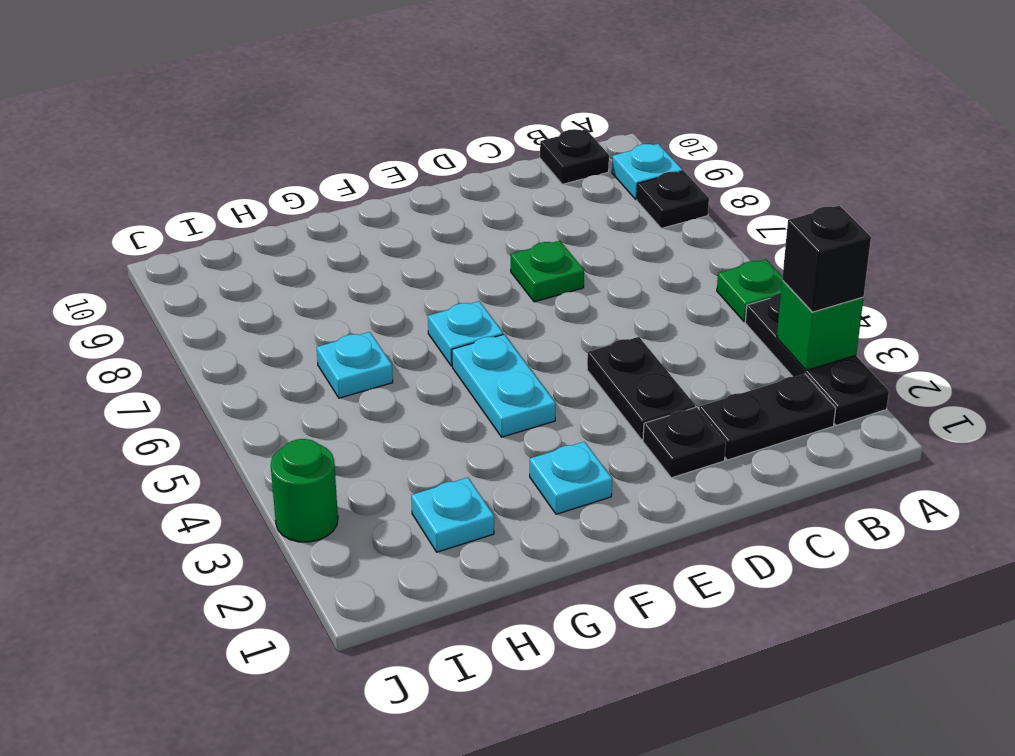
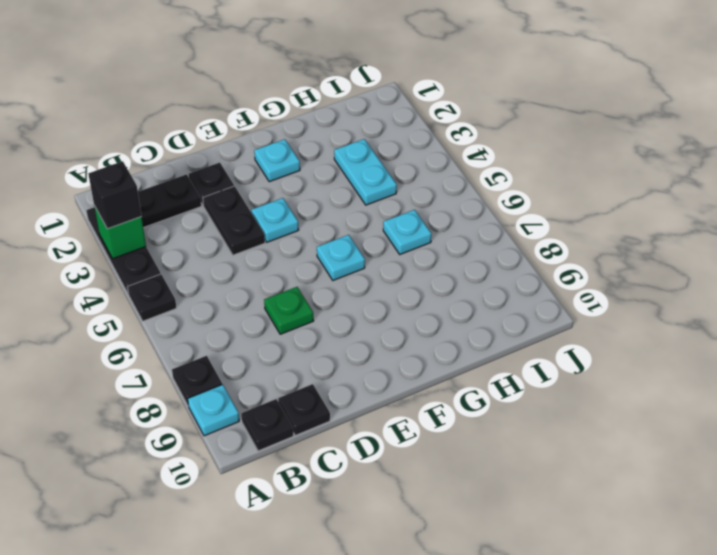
green 1x1 plate [717,259,783,322] -> black 1x1 plate [128,274,176,321]
none -> black 1x1 plate [278,384,330,435]
cyan 1x2 plate [452,335,556,437] -> cyan 1x2 plate moved to [334,139,397,205]
cyan 1x1 plate [411,478,494,552] -> cyan 1x1 plate moved to [251,198,298,242]
green 1x1 round brick [271,439,338,542] -> none

